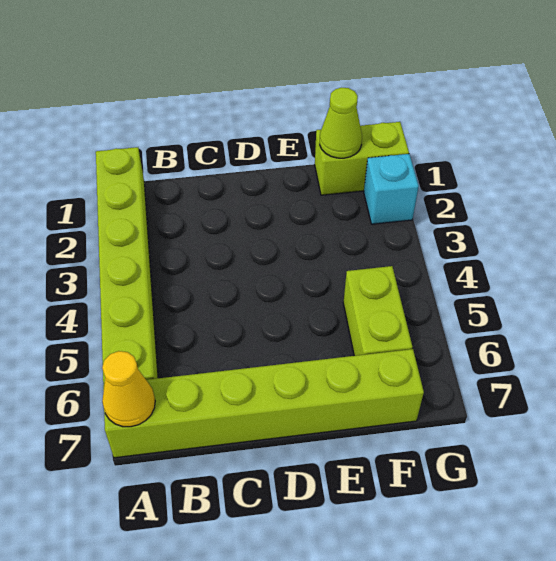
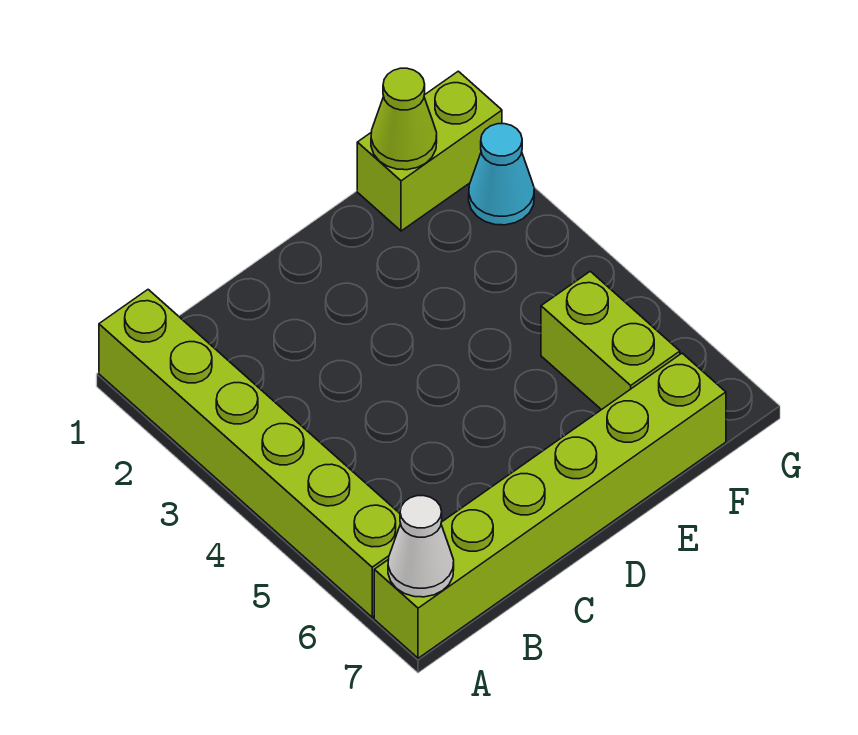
yellow 1x1 cone [102,351,155,427] -> white 1x1 cone [388,496,454,597]
cyan 1x1 brick [364,154,419,224] -> cyan 1x1 cone [469,124,534,225]

